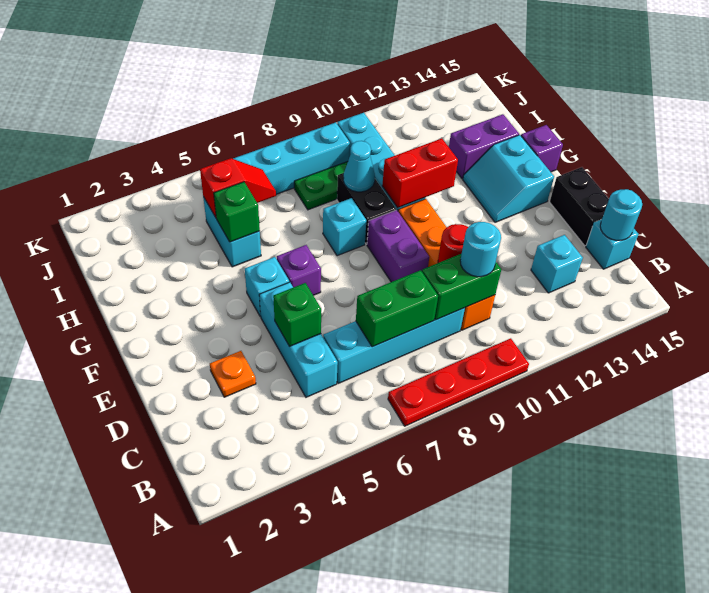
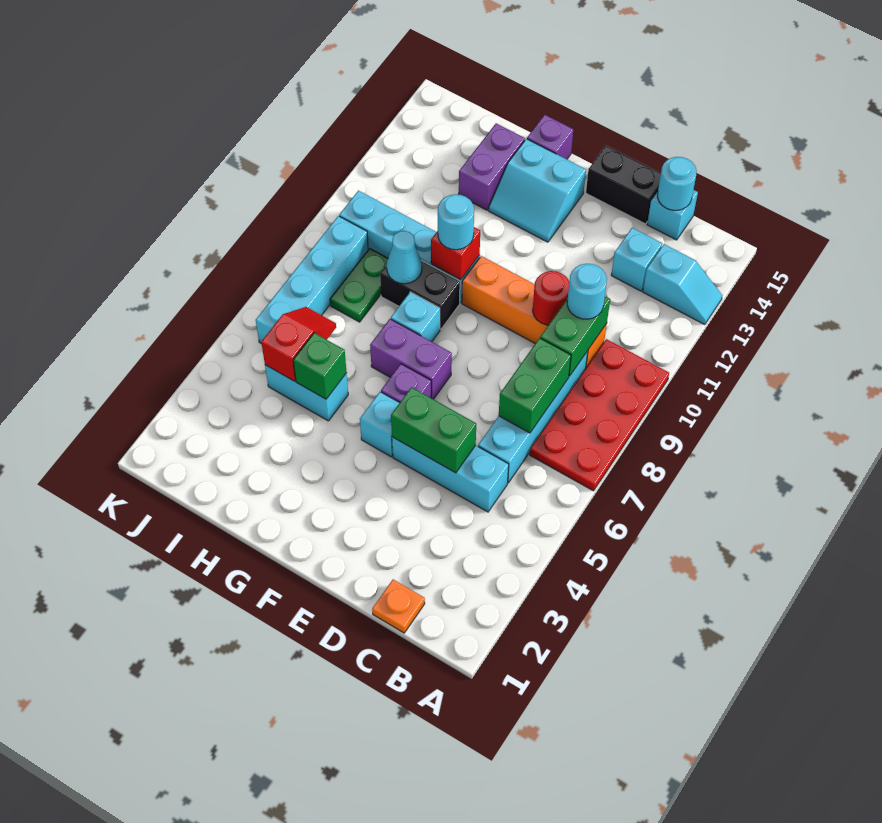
red 1x4 plate [388,338,529,426] -> red 2x4 plate [530,339,669,491]
none -> cyan 1x2 slope [643,244,722,325]
orange 1x1 plate [210,351,256,397] -> orange 1x1 plate moved to [372,579,425,633]
green 1x1 brick [273,283,321,346] -> green 1x2 brick [391,387,476,473]
purple 1x2 brick [367,210,429,282] -> purple 1x2 brick moved to [370,319,452,399]
red 1x2 brick [382,138,458,208] -> red 1x1 brick [431,227,480,280]
none -> cyan 1x1 round brick [438,194,474,250]

